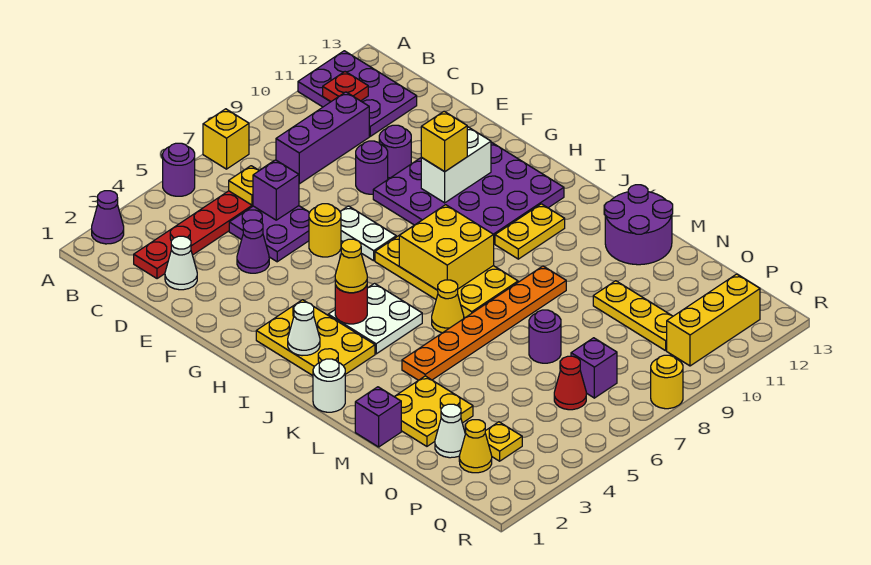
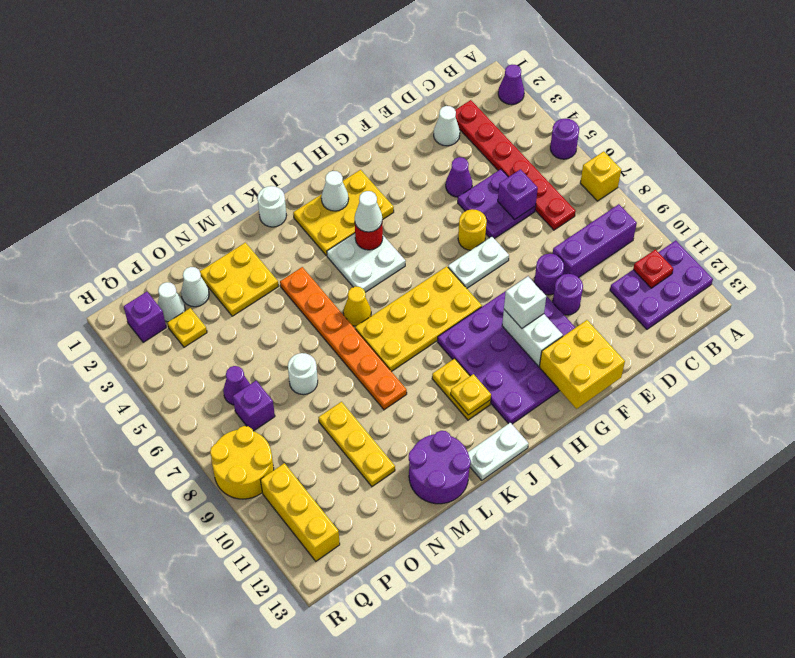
yellow 1x1 plate [229,166,259,205] -> yellow 1x1 plate moved to [451,374,491,415]
purple 1x3 brick [276,92,369,184] -> purple 1x3 brick turned to [553,204,637,278]
yellow 1x1 brick [421,111,467,172] -> white 1x1 brick [504,276,546,328]
yellow 1x1 cone [335,239,367,293] -> white 1x1 cone [355,191,382,232]
yellow 2x2 brick [399,205,494,290] -> yellow 2x2 brick moved to [539,320,625,409]
none -> white 1x2 plate [468,422,529,480]
purple 1x1 brick [355,387,401,447] -> purple 1x1 brick moved to [124,292,166,342]
purple 1x1 round brick [529,310,561,363] -> white 1x1 round brick [288,353,318,395]
yellow 1x3 plate [593,281,673,351] -> yellow 1x3 plate turned to [318,402,395,487]
yellow 1x1 cone [459,420,492,473] -> white 1x1 cone [158,282,185,322]
red 1x1 cone [554,356,586,410] -> purple 1x1 cone [223,366,250,405]
yellow 1x1 round brick [651,355,683,409] -> yellow 2x2 round brick [210,426,274,499]

